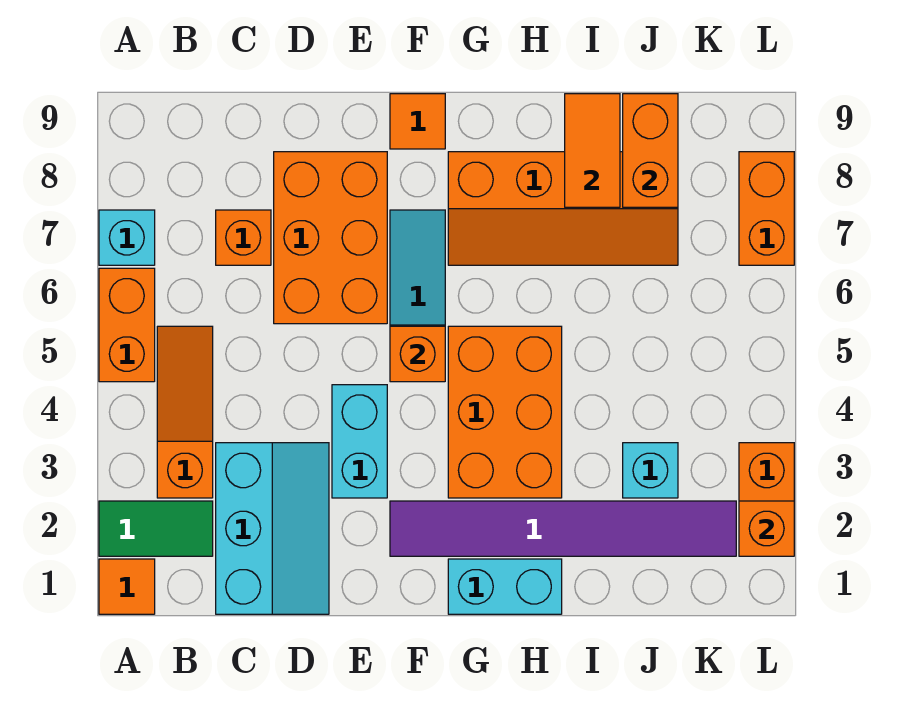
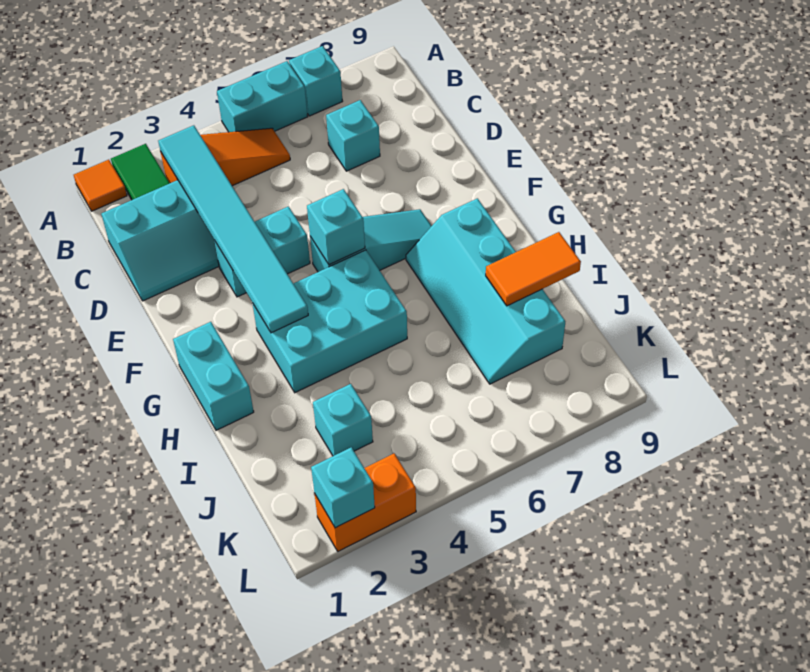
orange 1x2 brick [99,268,155,382] -> cyan 1x2 brick [217,61,308,132]
none -> cyan 1x6 tile [158,125,308,333]
orange 1x1 brick [216,210,271,265] -> cyan 1x1 brick [326,100,380,171]
orange 2x3 brick [274,152,387,324] -> none
purple 1x6 tile [390,501,736,556] -> none
orange 1x1 brick [390,326,445,382] -> cyan 1x1 brick [307,189,365,265]
orange 1x1 tile [390,94,445,149] -> none
orange 2x3 brick [448,326,562,498] -> cyan 2x3 brick [252,250,407,393]
orange 2x4 slope [448,152,678,265] -> cyan 2x4 slope [406,198,565,384]
orange 1x2 brick [623,94,678,207] -> none
orange 1x1 brick [739,501,794,556] -> cyan 1x1 brick [311,447,375,528]
orange 1x2 brick [739,152,794,265] -> none

